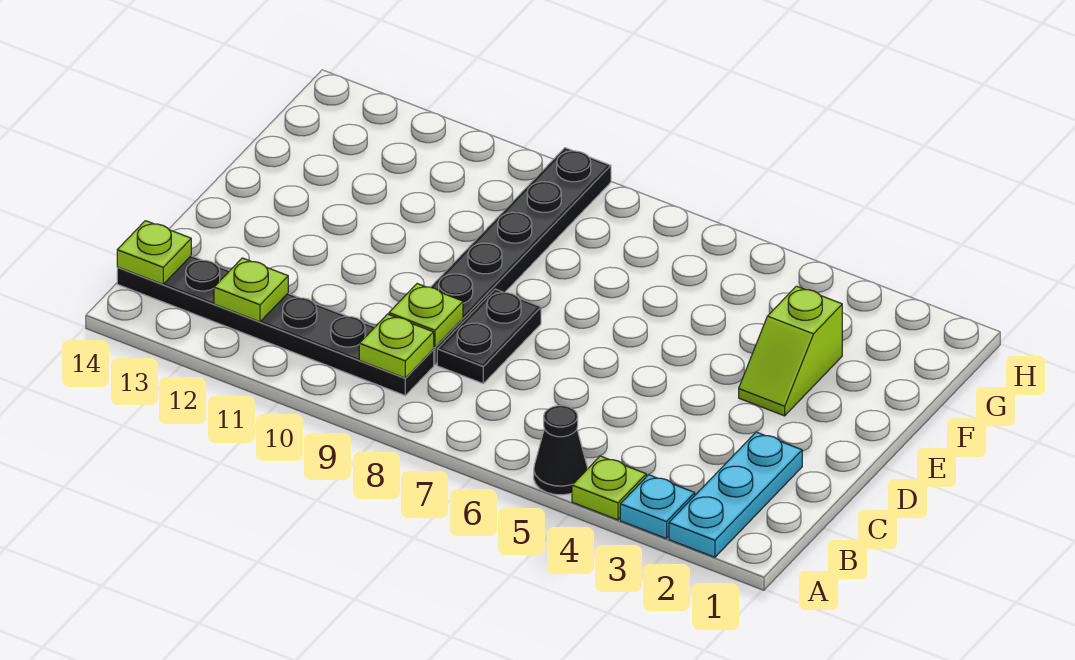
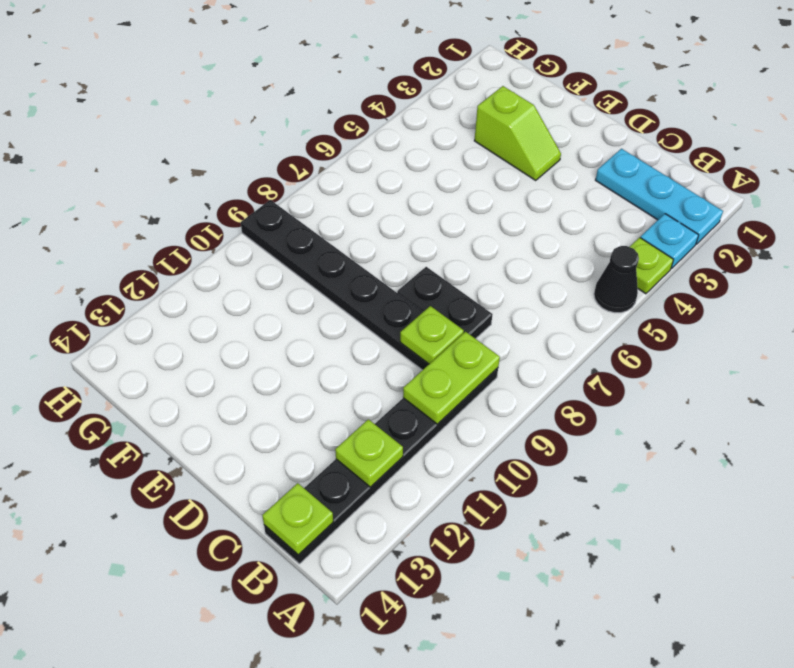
lime 1x1 plate [359,314,434,378] -> lime 1x2 plate [403,332,500,424]

